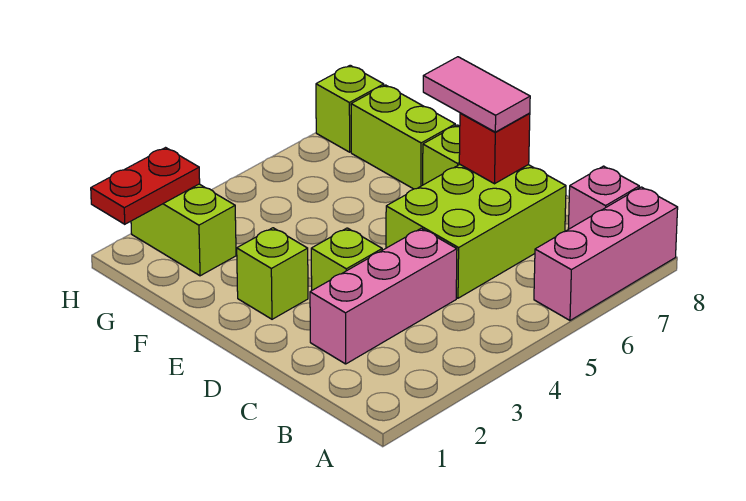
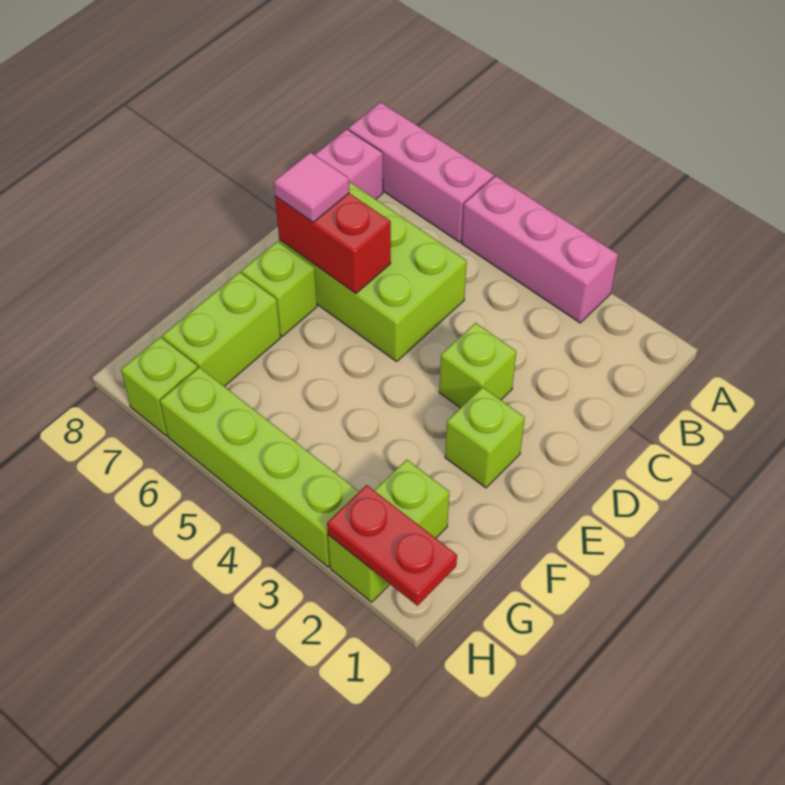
pink 1x3 brick [310,228,457,364] -> pink 1x3 brick moved to [462,176,618,323]
red 1x1 brick [459,113,530,184] -> red 1x2 brick [275,193,391,293]
pink 1x2 tile [423,57,530,132] -> pink 1x1 tile [274,152,349,222]
none -> lime 1x4 brick [160,367,359,567]

